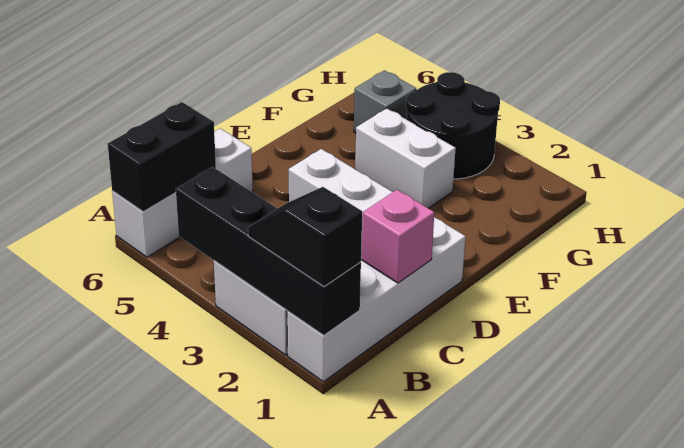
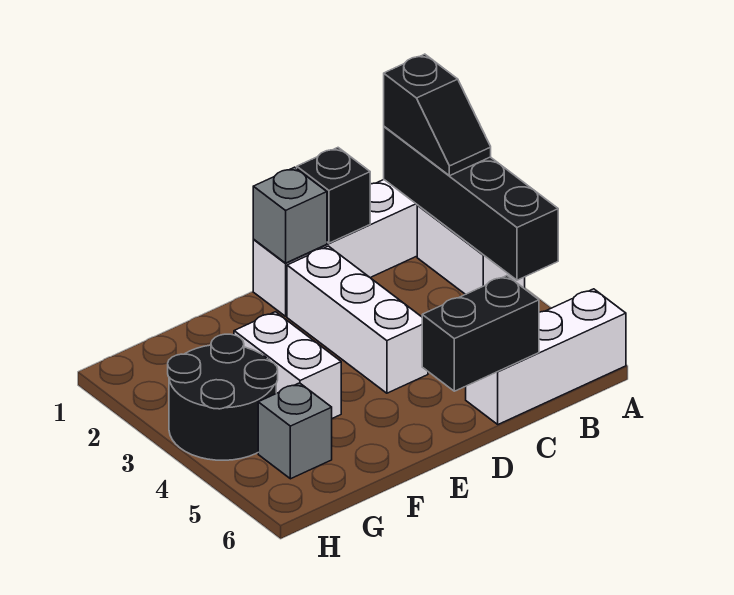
black 1x2 brick [108,102,216,212] -> black 1x2 brick moved to [422,276,539,391]
pink 1x1 brick [361,190,434,283] -> black 1x1 brick [297,148,370,243]
none -> grey 1x1 brick [253,167,327,263]

